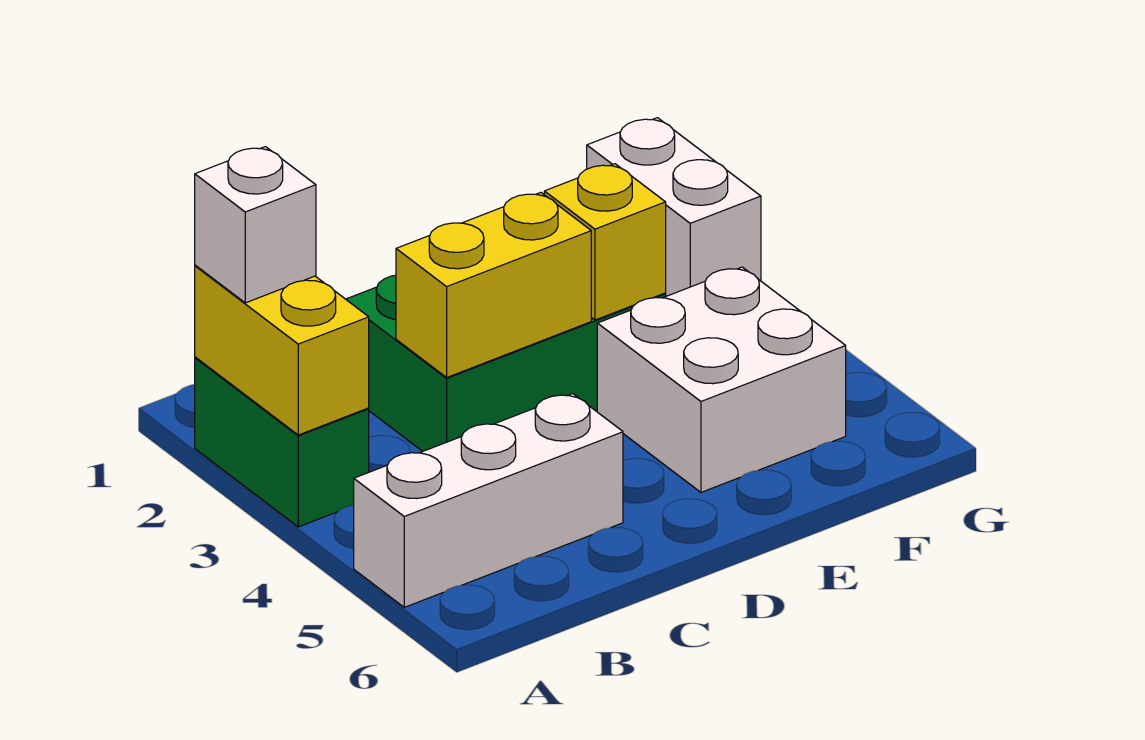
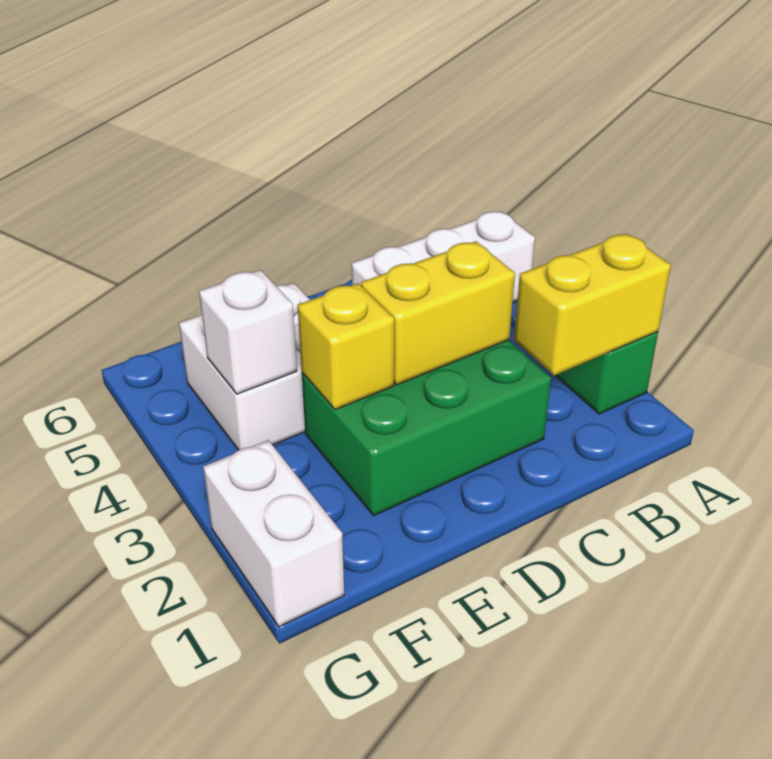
yellow 1x2 brick [195,265,369,435] -> yellow 1x2 brick turned to [514,234,671,375]
white 1x1 brick [195,147,316,303] -> white 1x1 brick moved to [199,270,297,394]

